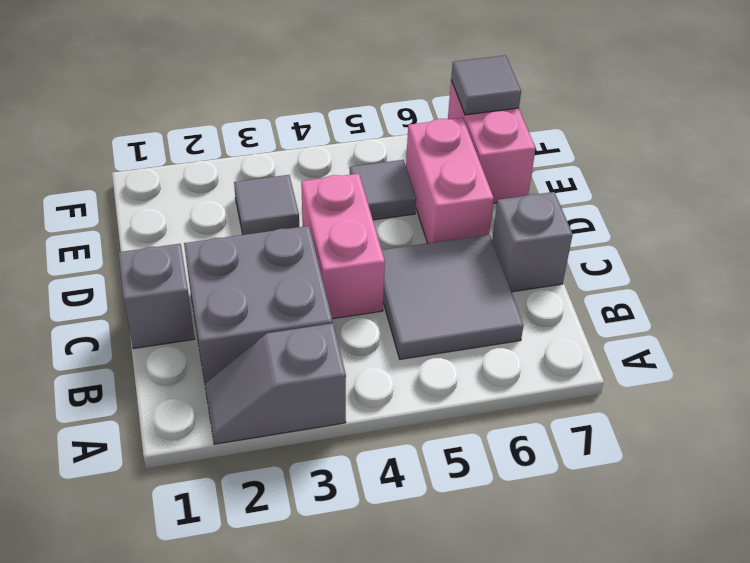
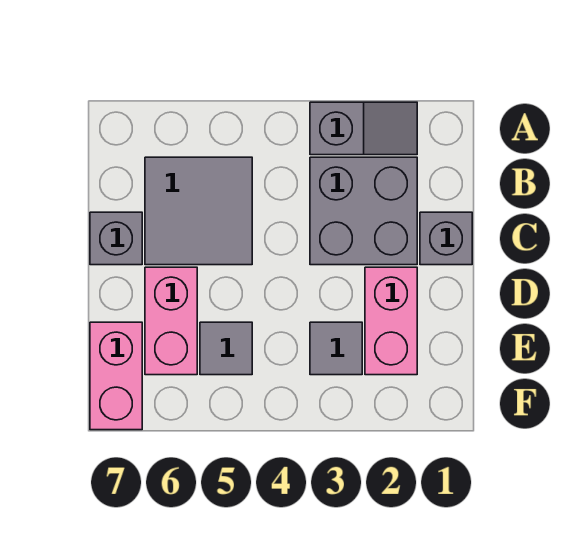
pink 1x2 brick [301,174,385,319] -> pink 1x2 brick moved to [365,267,417,375]
grey 1x1 tile [451,55,521,115] -> none

